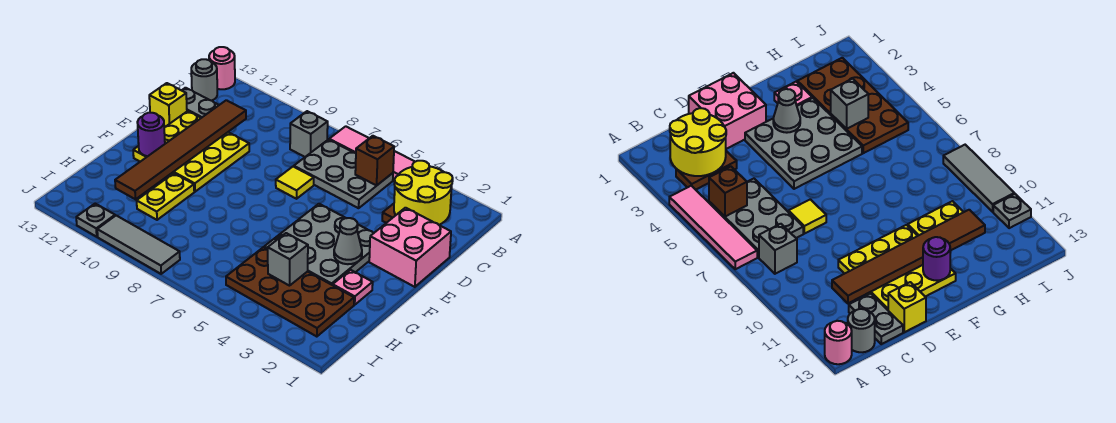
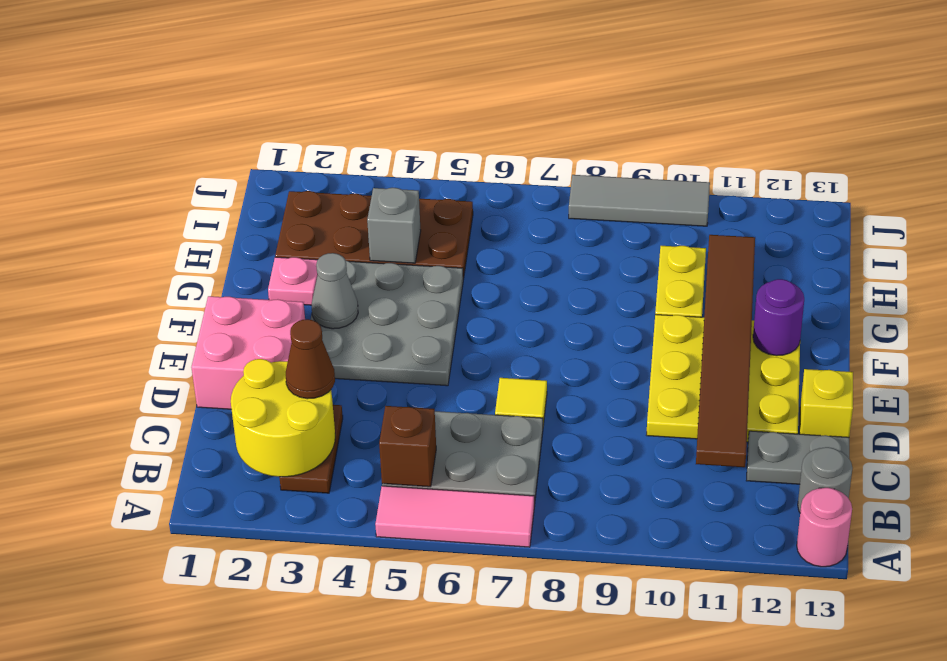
pink 1x4 tile [329,126,415,181] -> pink 1x3 tile [375,486,534,547]
grey 1x1 brick [290,111,328,157] -> none
none -> brown 1x1 cone [286,319,335,399]
grey 1x1 plate [76,204,115,237] -> none

